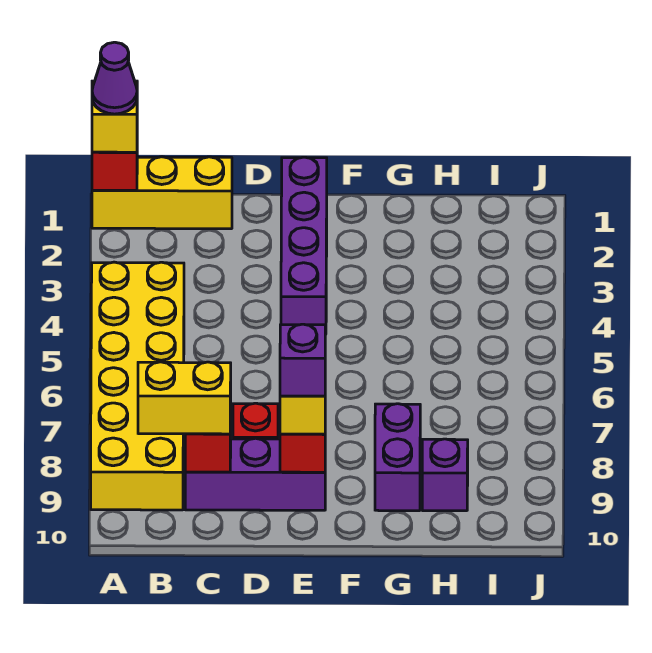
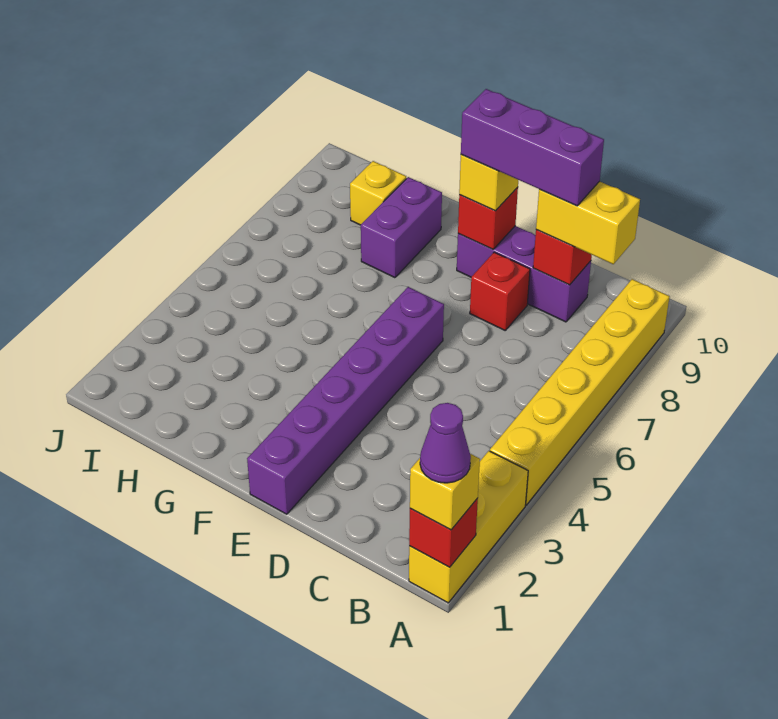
yellow 1x3 brick [92,157,232,229] -> yellow 1x3 brick turned to [409,451,528,603]
yellow 2x6 brick [91,262,184,510] -> yellow 1x6 brick [490,279,670,505]
purple 1x4 brick [281,157,327,334] -> purple 1x6 brick [247,287,444,514]
purple 1x1 brick [280,324,325,396] -> purple 1x3 brick [461,89,604,206]
purple 1x1 brick [422,439,468,511] -> yellow 1x1 brick [350,161,406,225]

